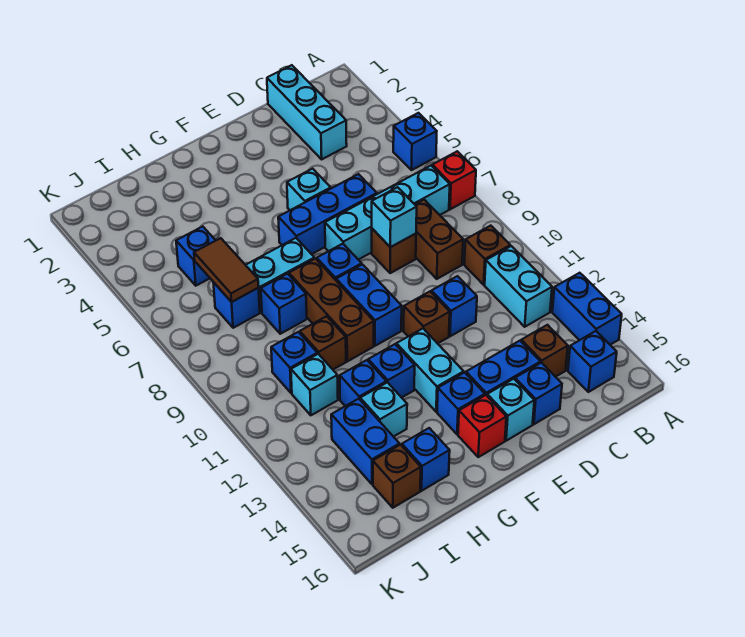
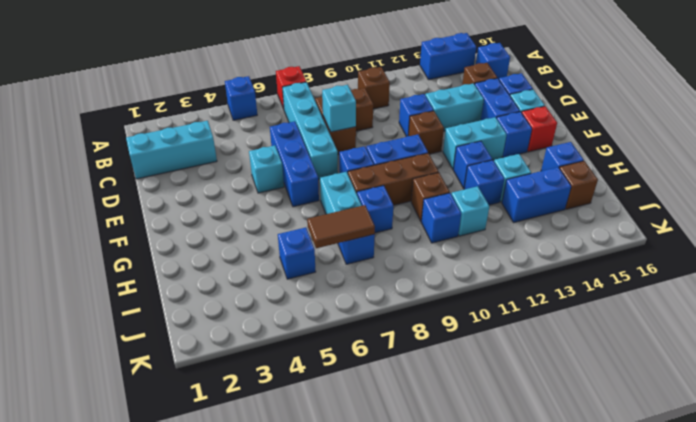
cyan 1x2 brick [485,246,552,327] -> cyan 1x2 brick moved to [425,84,484,131]

